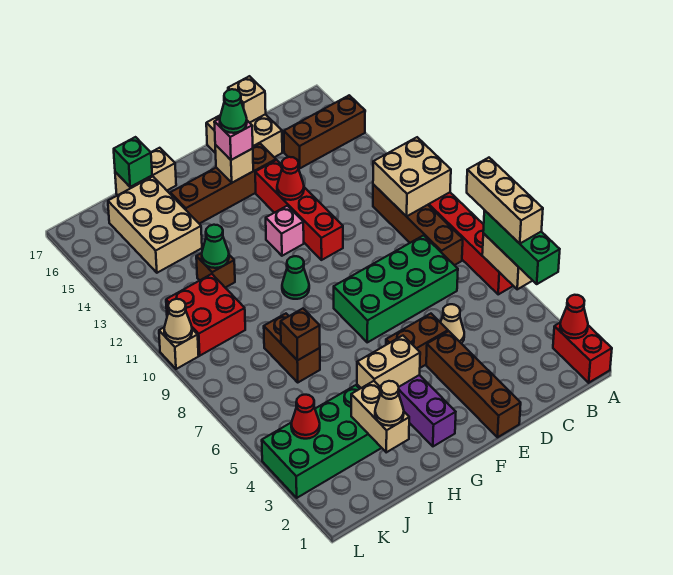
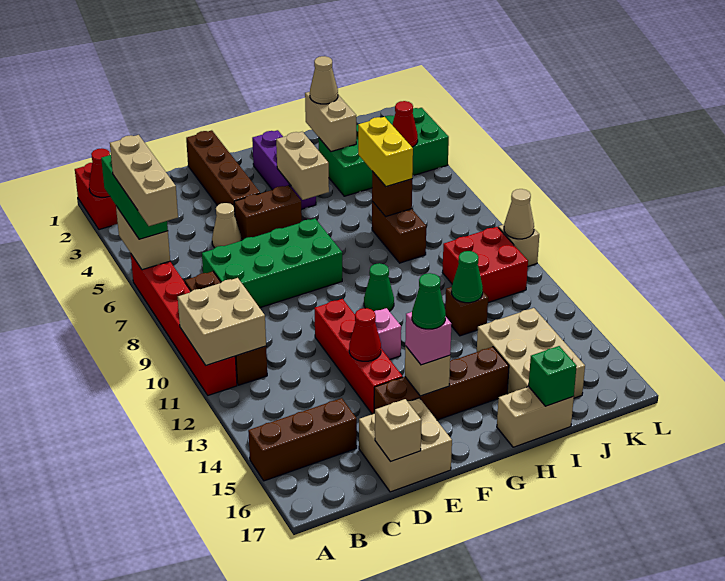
tan 1x2 brick [357,336,420,388] -> tan 1x2 brick turned to [276,132,329,200]
none -> yellow 1x2 brick [358,117,413,187]

